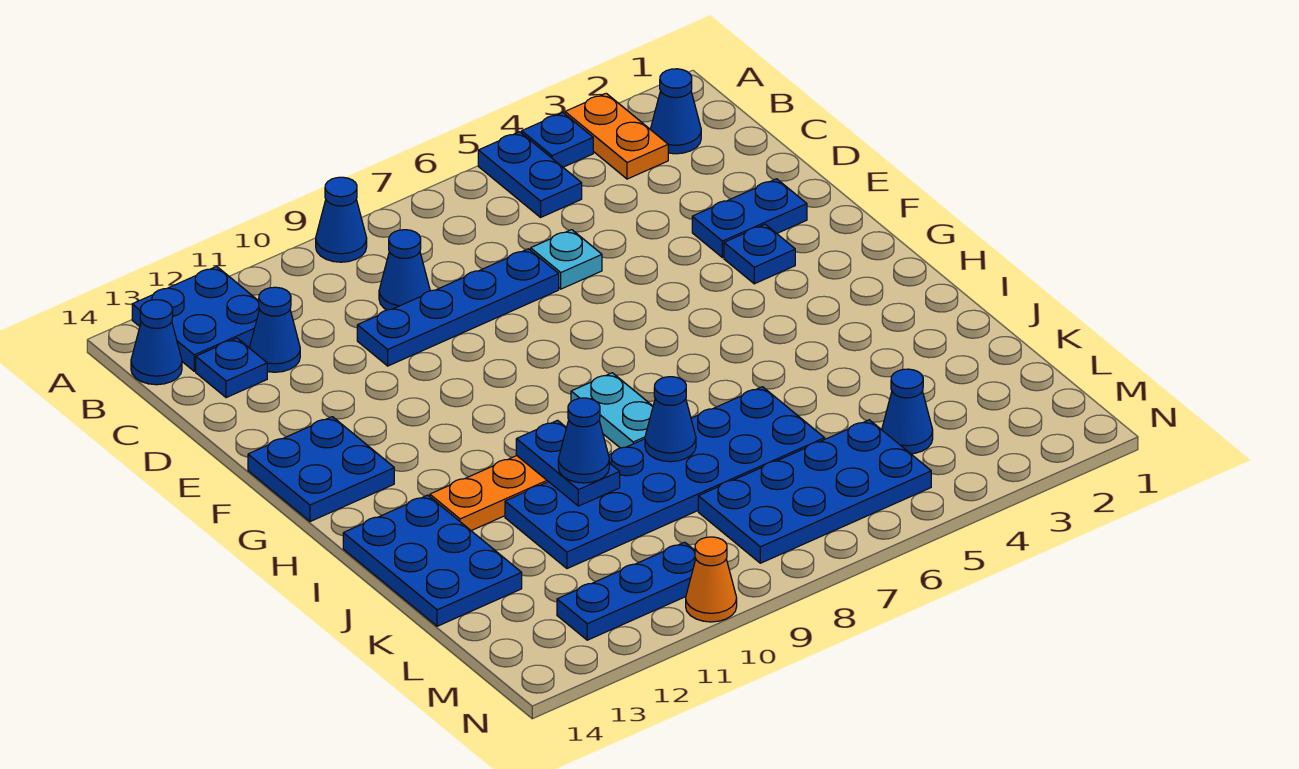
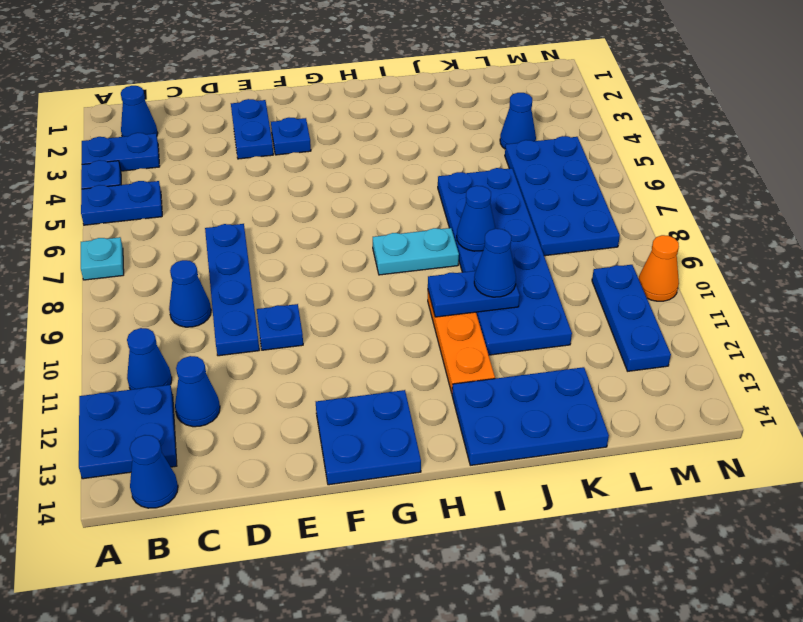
orange 1x2 plate [565,93,668,179] -> blue 1x2 plate [82,133,160,171]
blue 1x1 cone [316,177,367,262] -> blue 1x1 cone moved to [127,328,172,390]
blue 1x1 plate [196,338,267,398] -> blue 1x1 plate moved to [257,304,303,350]
cyan 1x1 plate [531,230,602,289] -> cyan 1x1 plate moved to [81,237,124,280]

